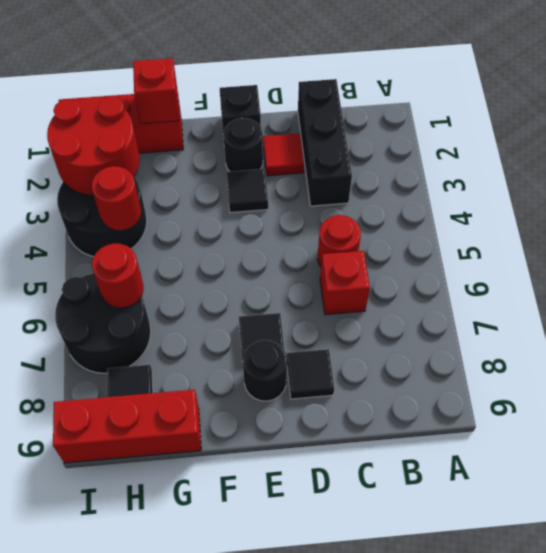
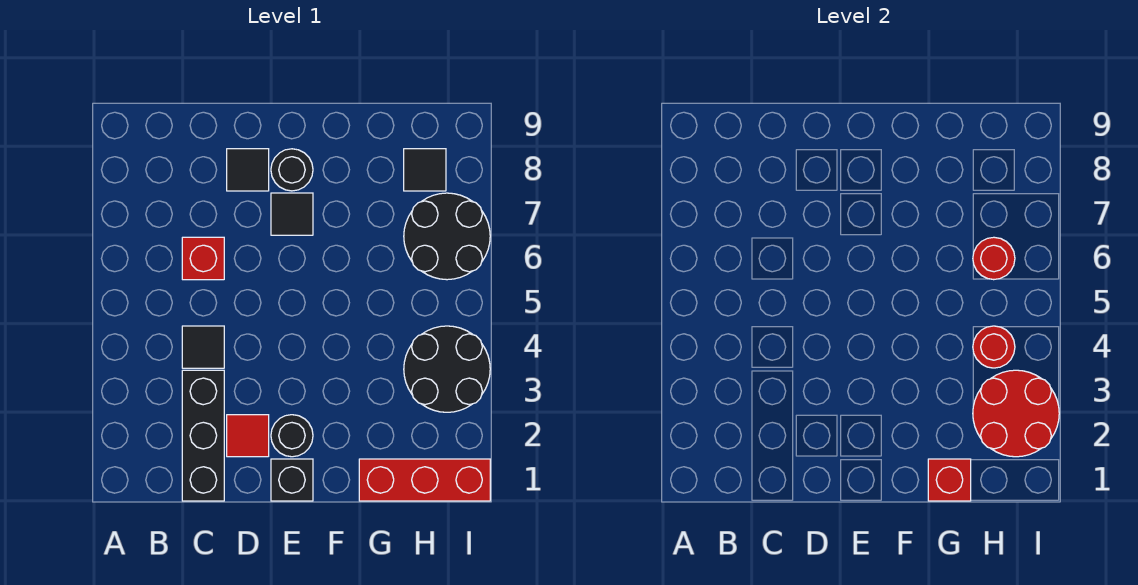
red 1x1 round brick [317,215,361,267] -> none
black 1x1 tile [226,169,268,213] -> black 1x1 tile moved to [182,326,224,368]
red 1x3 brick [53,390,201,463] -> none

